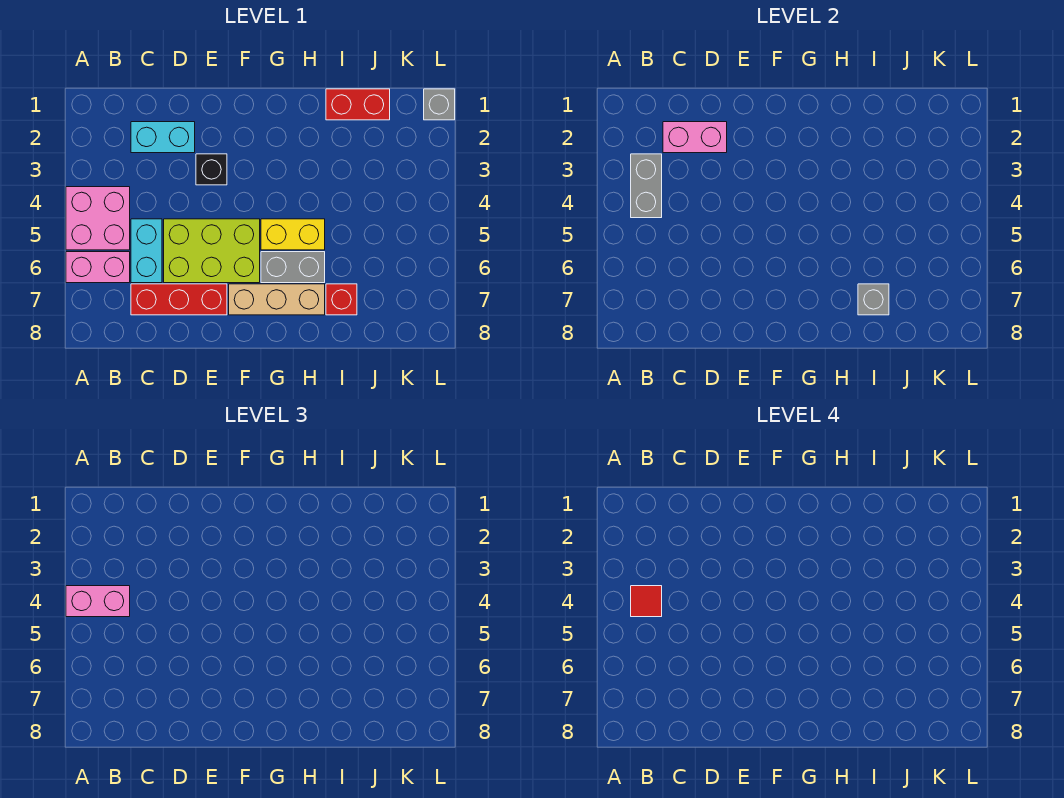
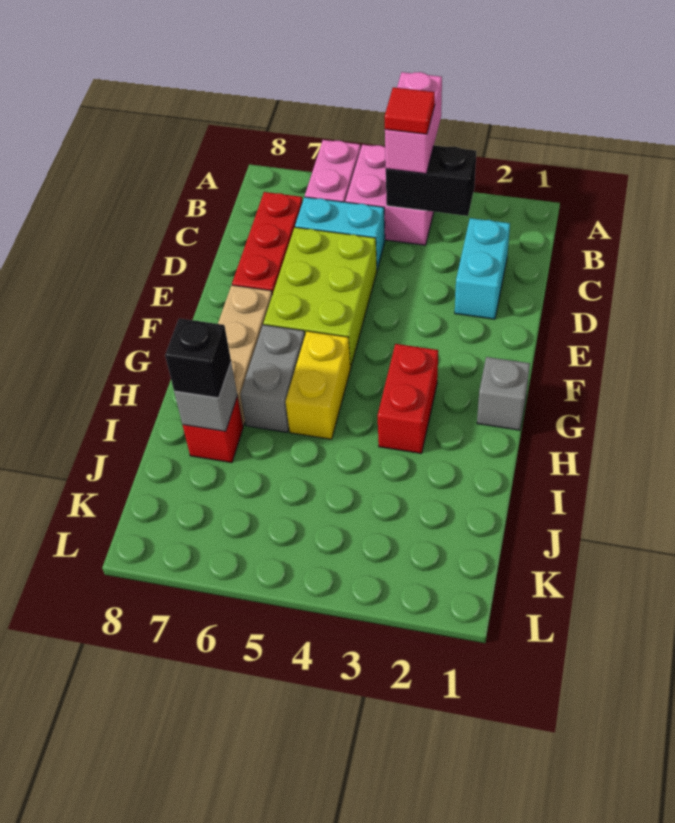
grey 1x2 brick [631,154,662,218] -> black 1x2 brick [386,146,476,216]
pink 1x2 brick [663,122,727,153] -> none
black 1x1 brick [196,154,227,185] -> black 1x1 brick moved to [165,318,231,398]
red 1x2 brick [326,89,390,120] -> red 1x2 brick moved to [378,344,438,453]
grey 1x1 brick [424,89,455,120] -> grey 1x1 brick moved to [477,357,530,430]

